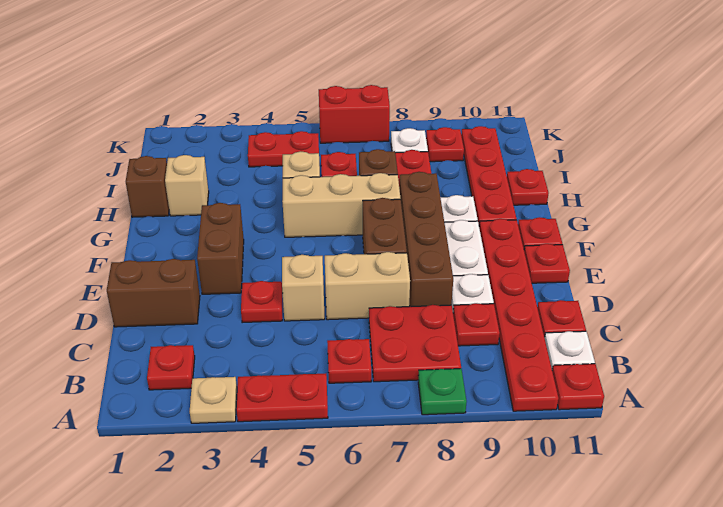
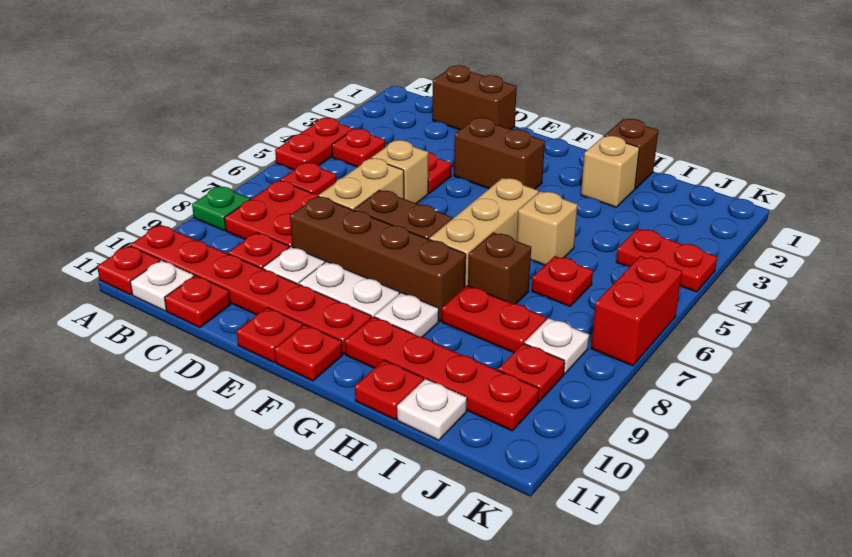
tan 1x1 plate [190,377,237,423] -> none
red 1x1 plate [147,345,195,390] -> red 1x1 plate moved to [332,129,385,167]
brown 1x2 brick [107,259,200,327] -> brown 1x2 brick turned to [433,65,517,130]
none -> white 1x1 plate [397,379,467,440]
red 1x2 plate [248,131,319,167] -> red 1x2 plate turned to [616,228,717,292]

